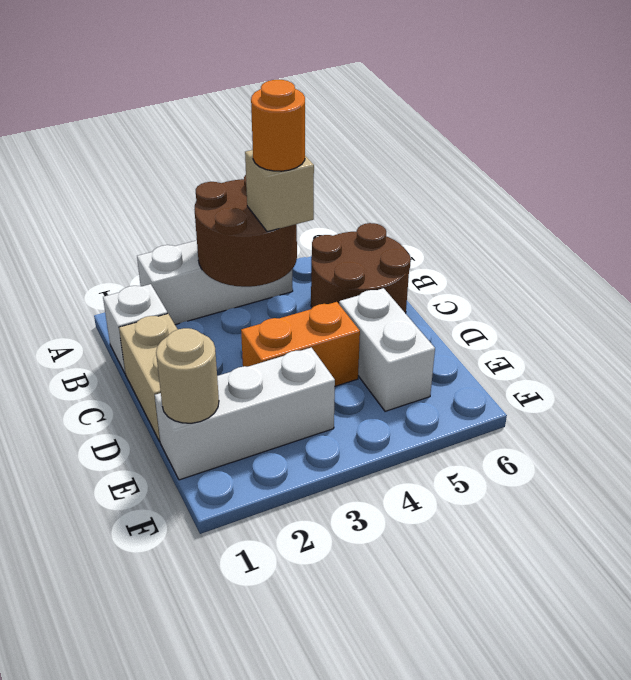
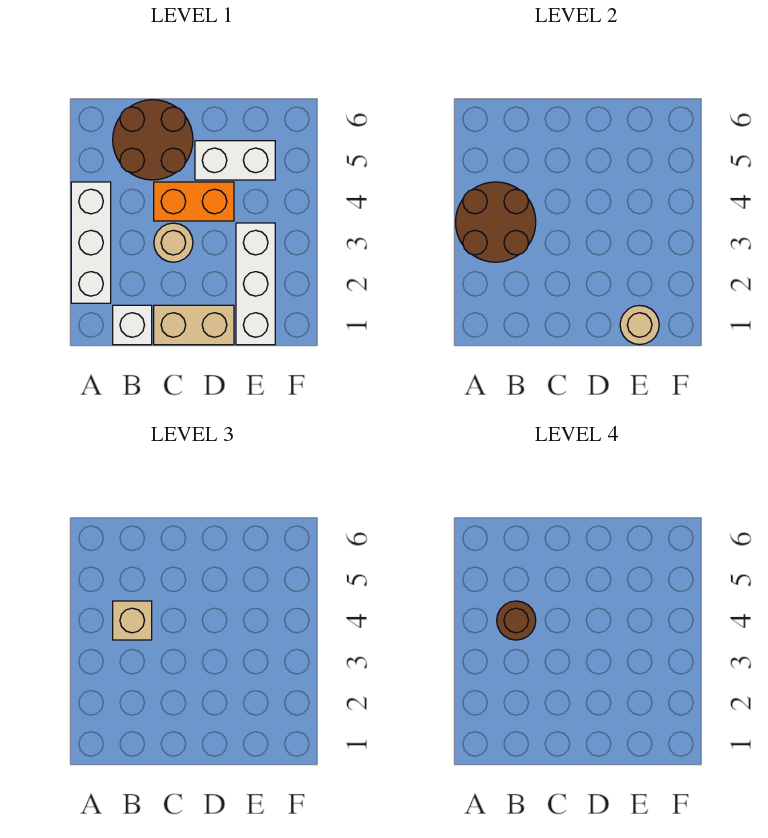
orange 1x1 round brick [251,80,305,171] -> brown 1x1 round brick [497,601,536,640]
none -> tan 1x1 round brick [154,223,193,262]
orange 1x2 brick [241,302,360,386] -> orange 1x2 brick turned to [154,182,234,221]

